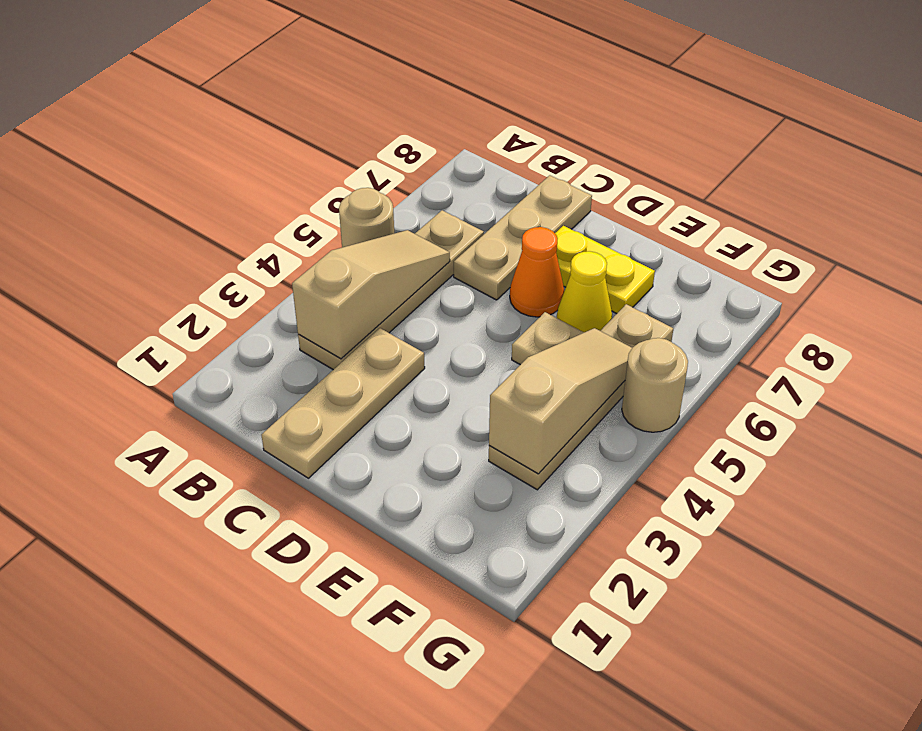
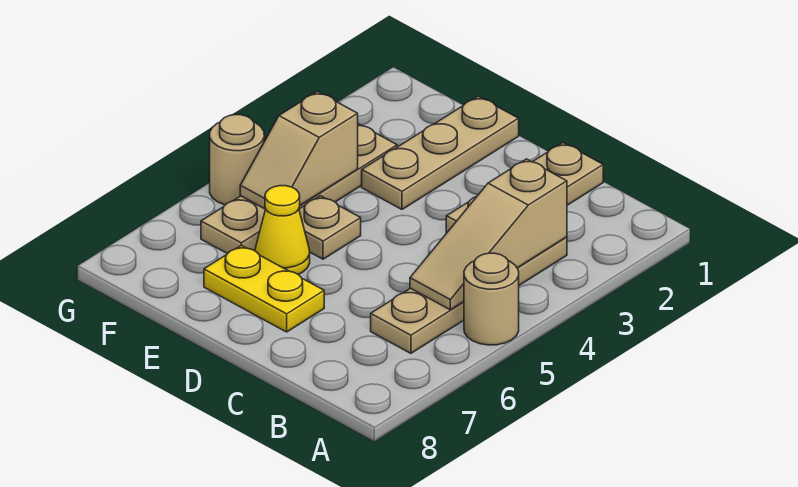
tan 1x3 plate [454,175,592,300] -> tan 1x3 plate moved to [362,96,519,209]
orange 1x1 cone [510,227,564,317] -> none
tan 1x3 slope [489,328,632,474] -> tan 1x2 slope [240,91,358,209]

